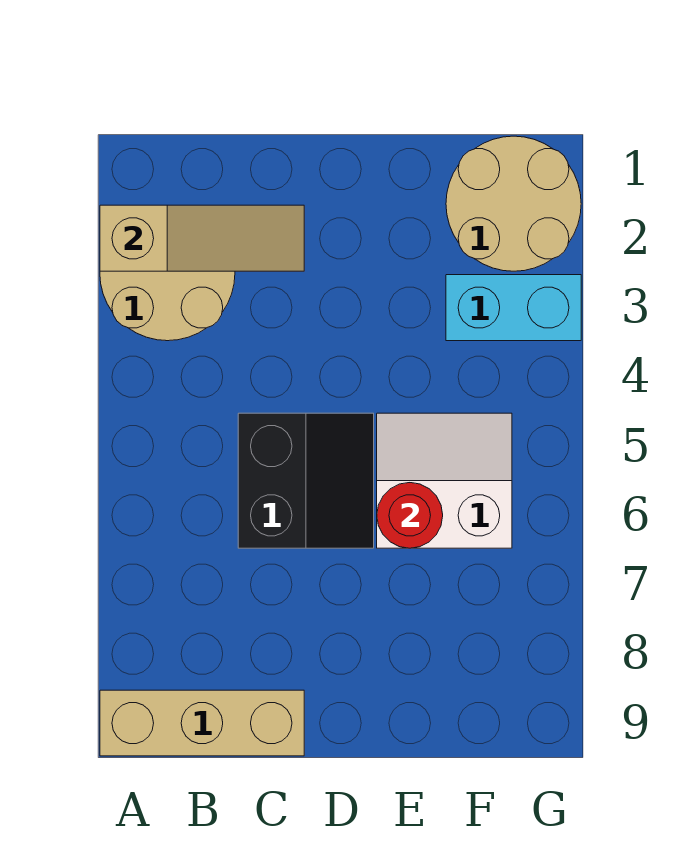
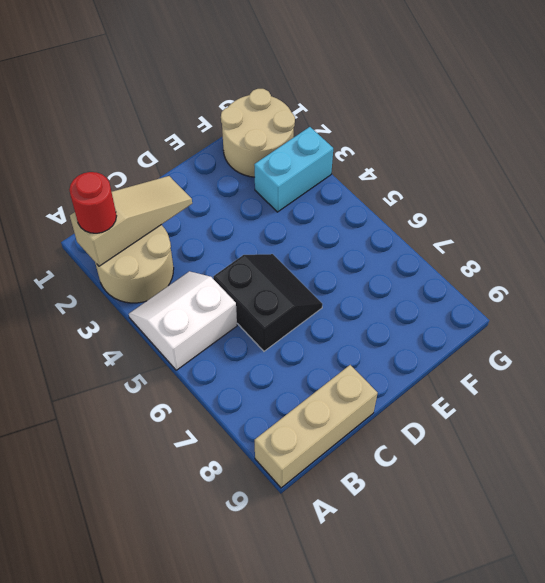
white 2x2 slope [377,413,512,548] -> white 2x2 slope moved to [129,271,237,370]
red 1x1 round brick [377,483,443,548] -> red 1x1 round brick moved to [69,172,116,233]

